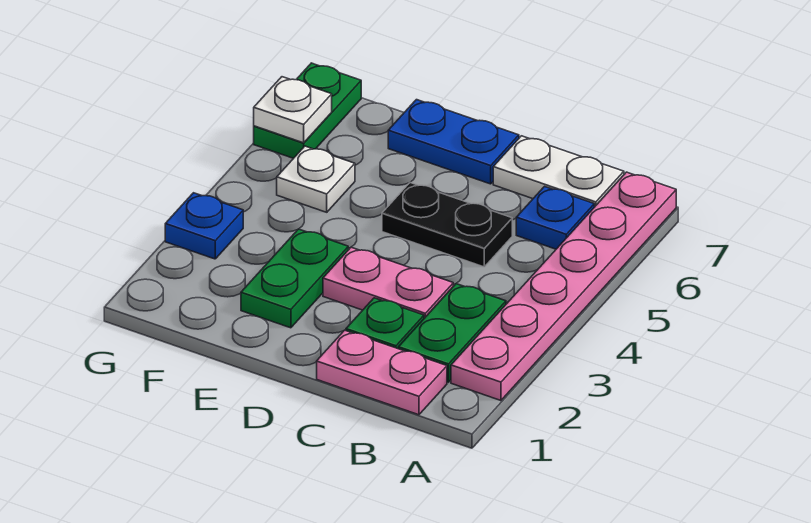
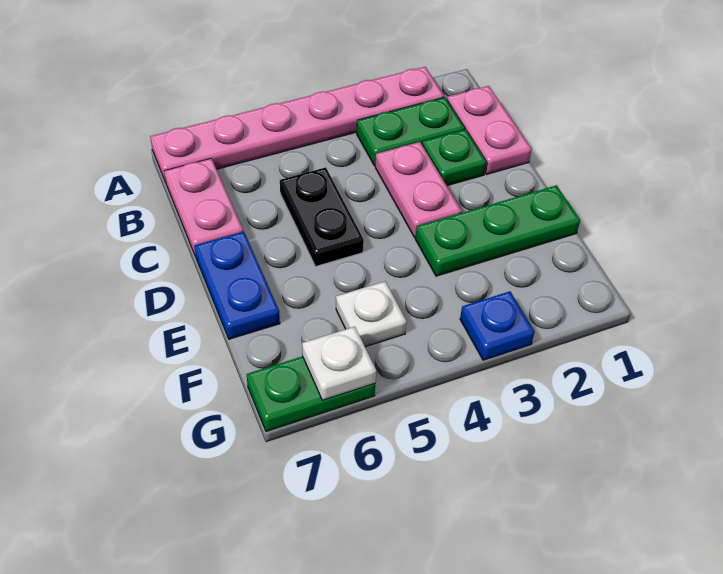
blue 1x1 plate [516,186,594,249] -> none
white 1x2 plate [493,136,624,207] -> pink 1x2 plate [164,158,243,257]
green 1x2 plate [241,229,348,328] -> green 1x3 plate [415,185,580,276]

